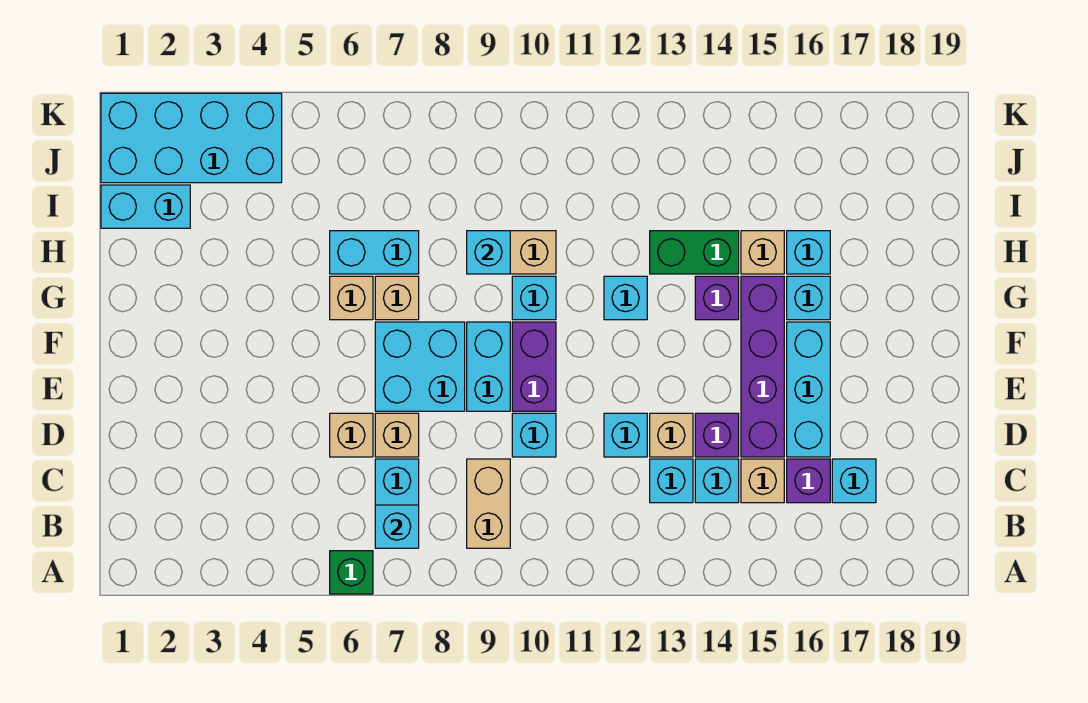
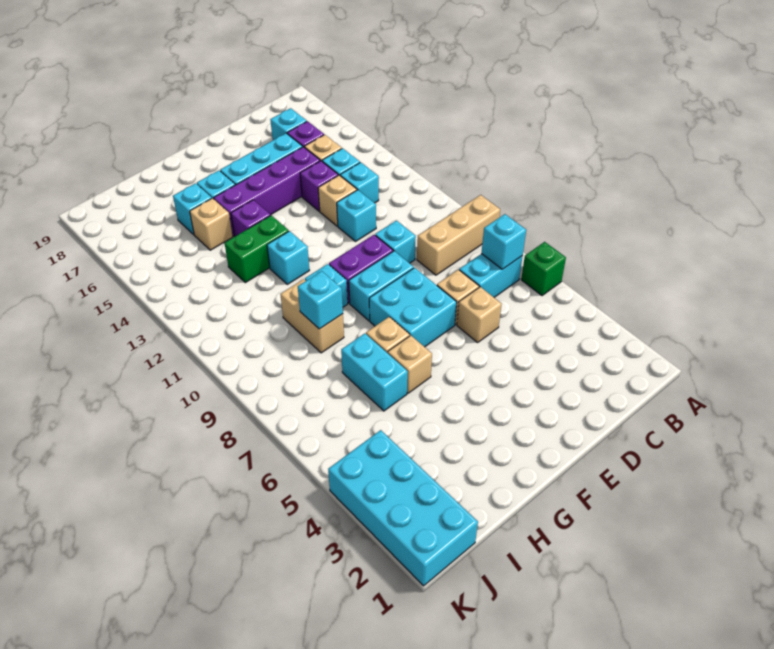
tan 1x2 brick [467,459,510,548] -> tan 1x3 brick [417,195,500,275]
green 1x2 brick [650,231,739,274] -> green 1x2 brick turned to [225,215,289,283]
cyan 1x2 brick [101,185,190,228] -> none

